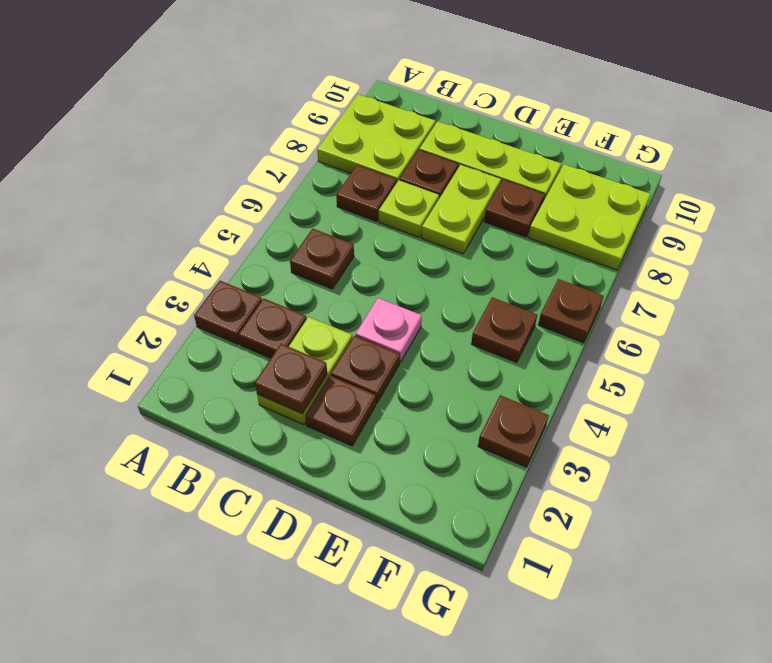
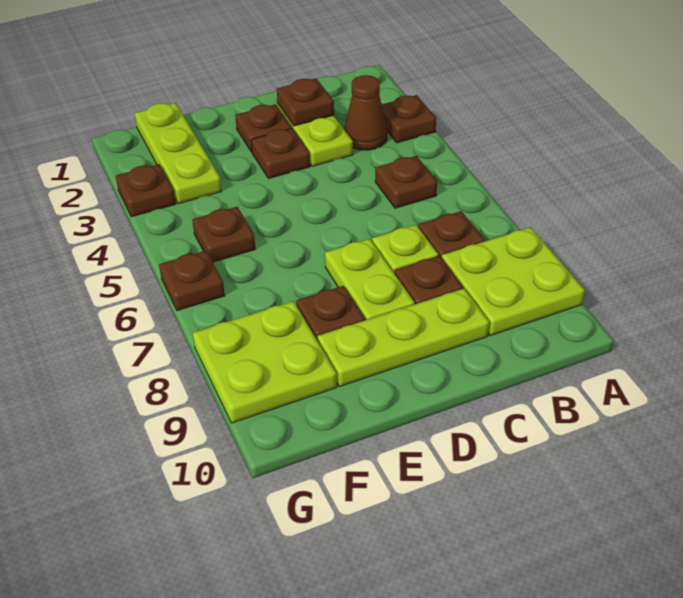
brown 1x1 plate [239,298,307,358] -> brown 1x1 cone [344,75,387,150]
pink 1x1 plate [356,298,422,363] -> none
none -> lime 1x3 plate [135,103,221,204]

